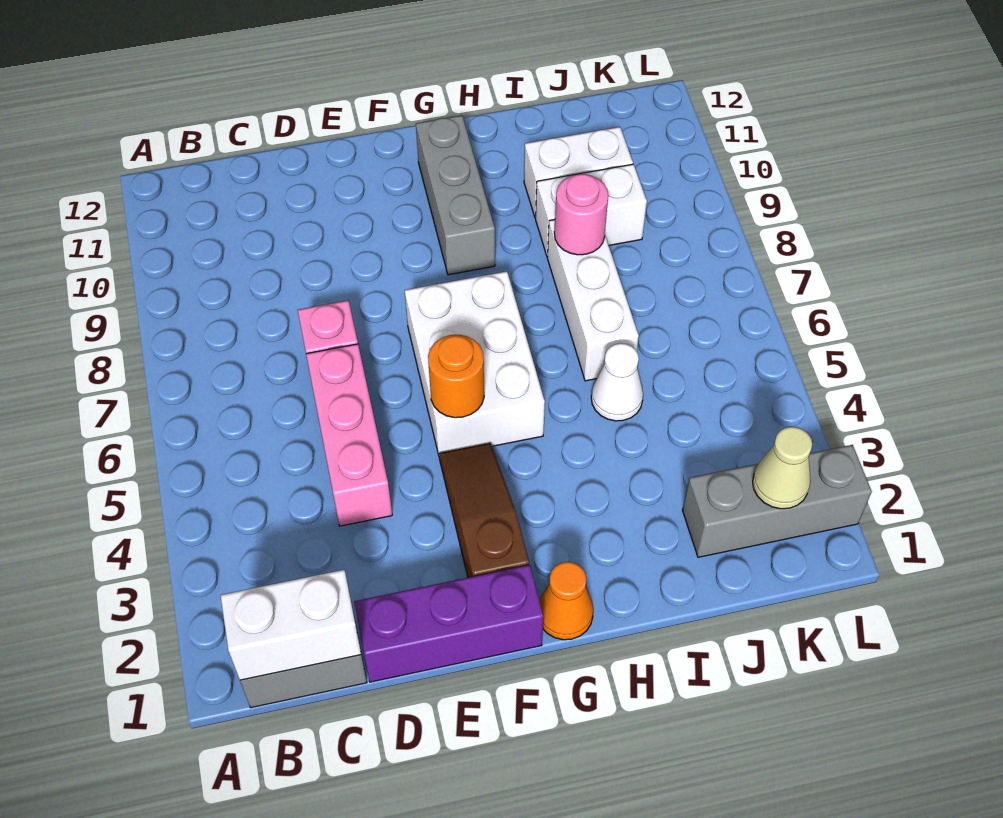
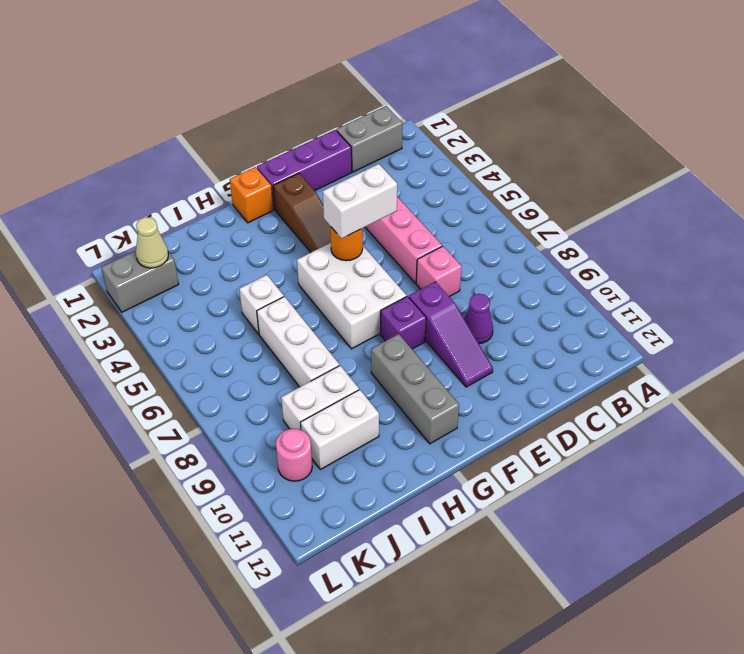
white 1x2 brick [220,570,361,680] -> white 1x2 brick moved to [323,164,397,239]
none -> purple 1x1 cone [464,294,493,344]
none -> purple 1x3 slope [409,282,493,387]
none -> purple 1x1 brick [380,296,426,349]
orange 1x1 cone [539,562,593,640] -> orange 1x1 brick [230,167,273,223]
white 1x1 cone [591,343,643,421] -> white 1x1 brick [239,275,284,334]
pink 1x1 round brick [554,174,608,255] -> pink 1x1 round brick moved to [276,429,312,481]
grey 1x3 brick [683,445,872,557] -> grey 1x2 brick [101,251,179,312]

